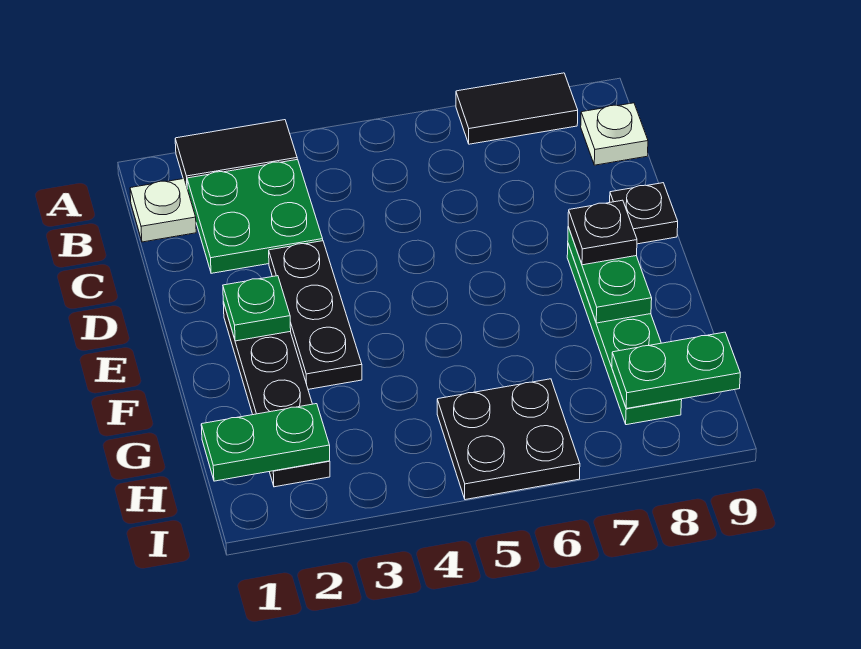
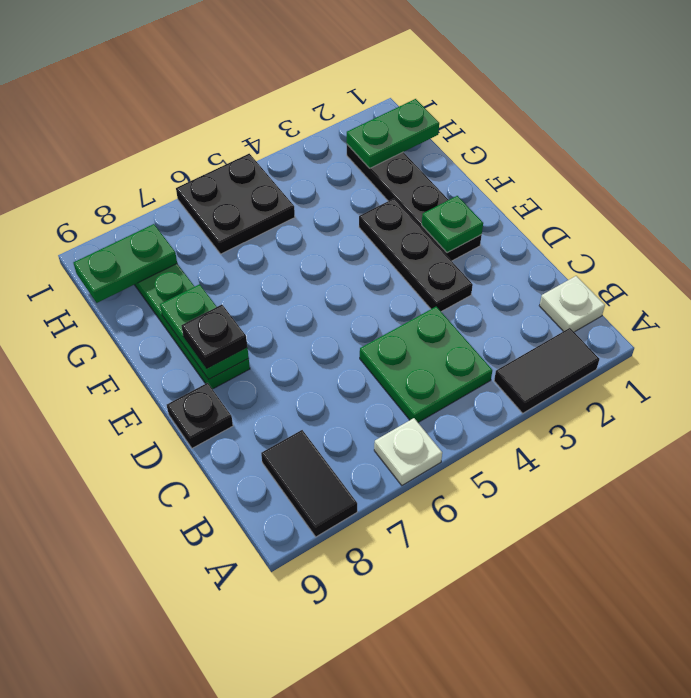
black 1x2 tile [456,73,578,144] -> black 1x2 tile turned to [261,430,357,537]
green 2x2 plate [187,159,323,273] -> green 2x2 plate moved to [360,307,492,422]
white 1x1 plate [581,103,648,165] -> white 1x1 plate moved to [374,418,442,485]

